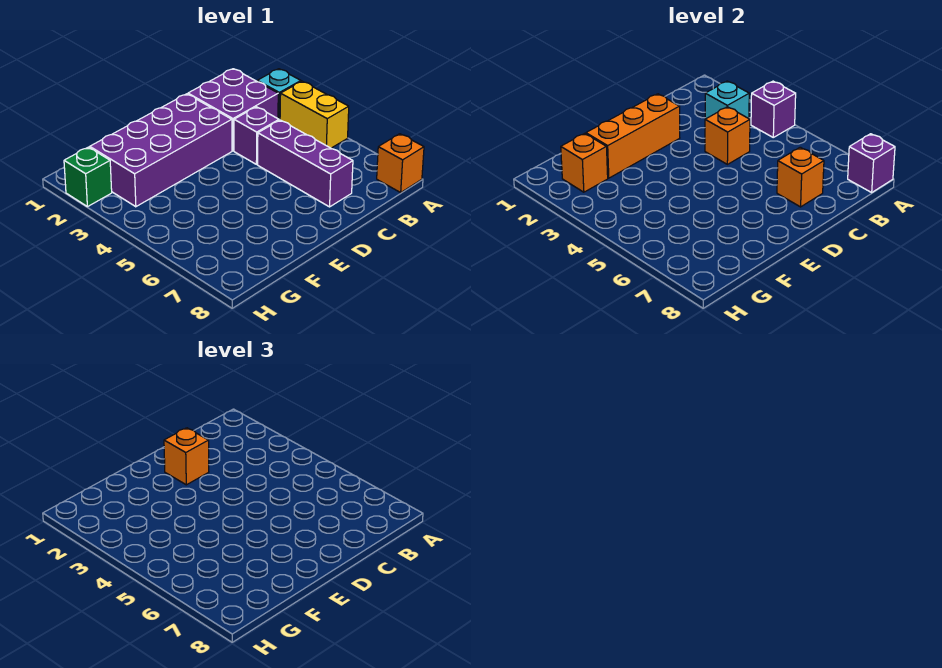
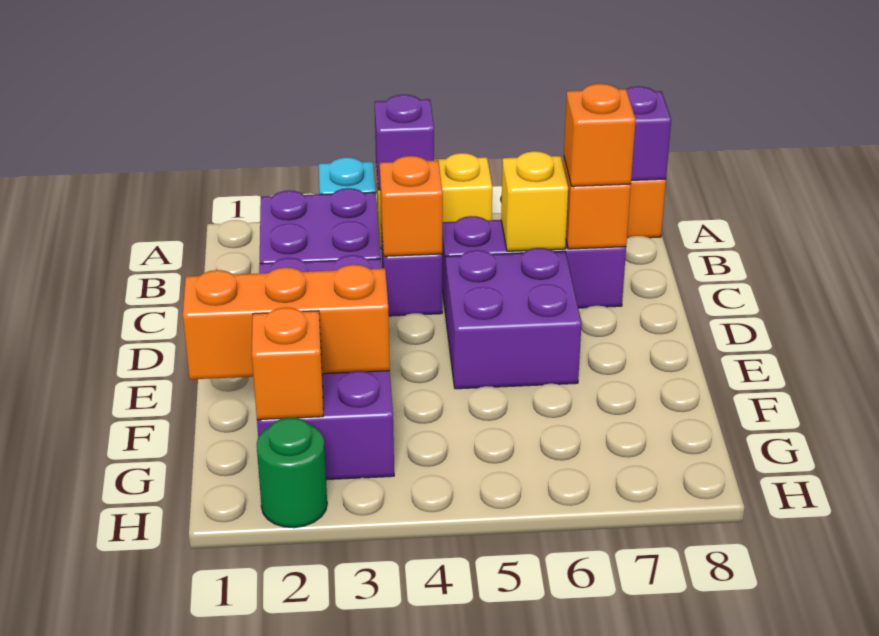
cyan 1x1 brick [705,81,749,119] -> none
none -> yellow 1x1 brick [501,151,568,251]
orange 1x3 brick [586,94,680,178] -> orange 1x3 brick turned to [183,265,390,379]
orange 1x1 brick [164,428,209,485] -> orange 1x1 brick moved to [564,84,636,186]
none -> purple 2x2 brick [445,248,582,389]
green 1x1 brick [64,147,112,207] -> green 1x1 round brick [257,417,327,528]

